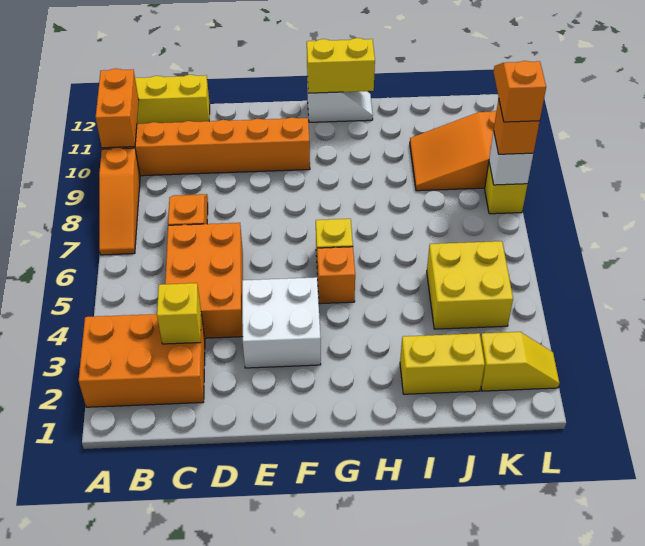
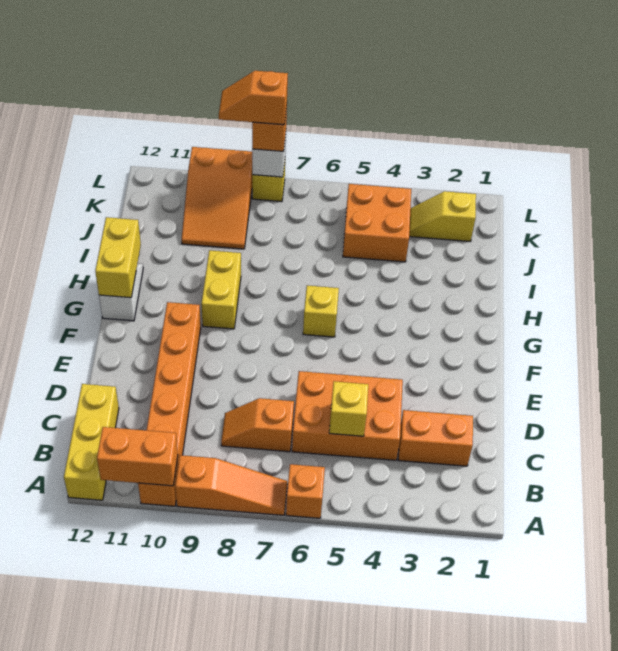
orange 2x3 brick [79,314,205,407] -> orange 1x2 brick [398,410,473,466]
yellow 1x1 brick [157,283,201,344] -> yellow 1x1 brick moved to [329,381,368,436]
white 2x2 brick [242,277,321,368] -> none
orange 1x1 brick [317,247,355,304] -> orange 1x1 brick moved to [286,464,325,518]
yellow 1x2 brick [400,333,485,394] -> yellow 1x2 brick moved to [201,250,241,329]
yellow 2x2 brick [427,241,513,329] -> orange 2x2 brick [343,184,411,262]
yellow 1x2 slope [481,332,559,391] -> yellow 1x2 slope turned to [409,191,476,241]

